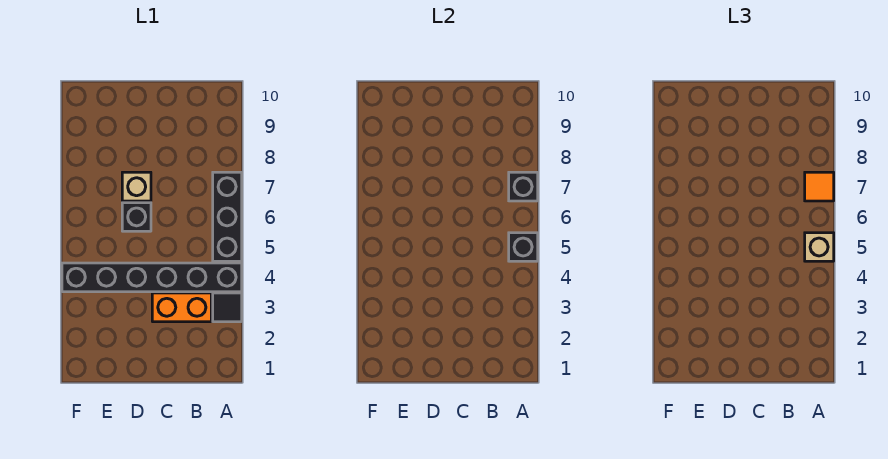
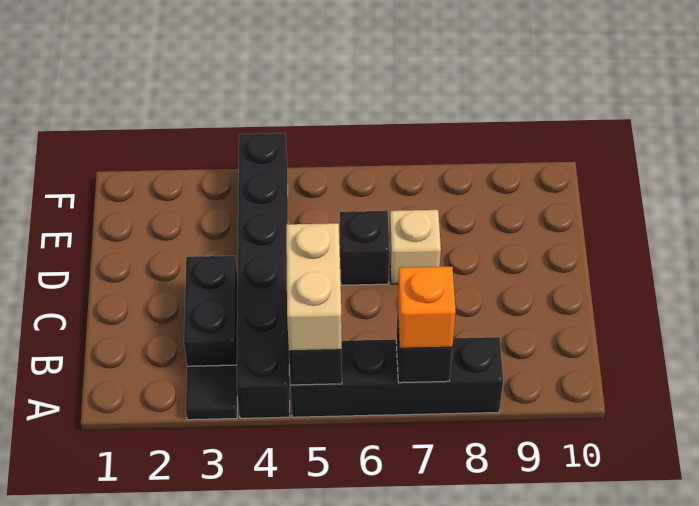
black 1x3 brick [213,172,242,261] -> black 1x4 brick [291,337,503,417]
tan 1x1 brick [805,233,834,261] -> tan 1x2 brick [286,223,342,351]
orange 1x1 tile [805,172,834,201] -> orange 1x1 brick [398,267,456,348]
orange 1x2 brick [152,293,211,322] -> black 1x2 brick [184,256,238,366]

